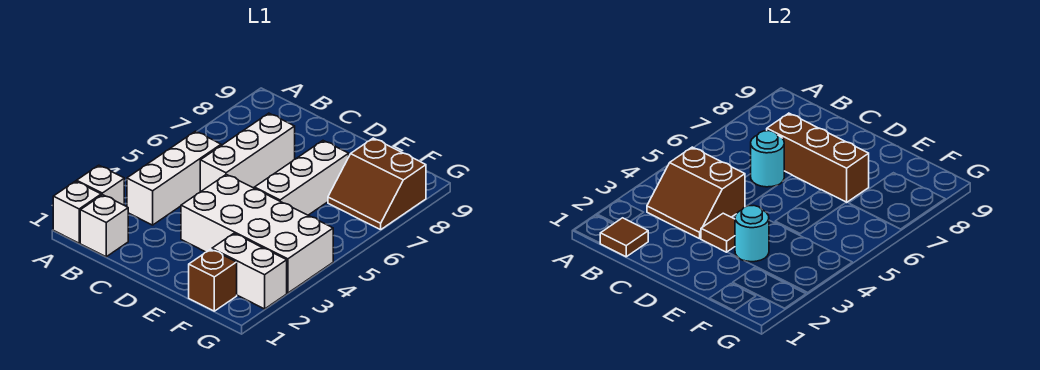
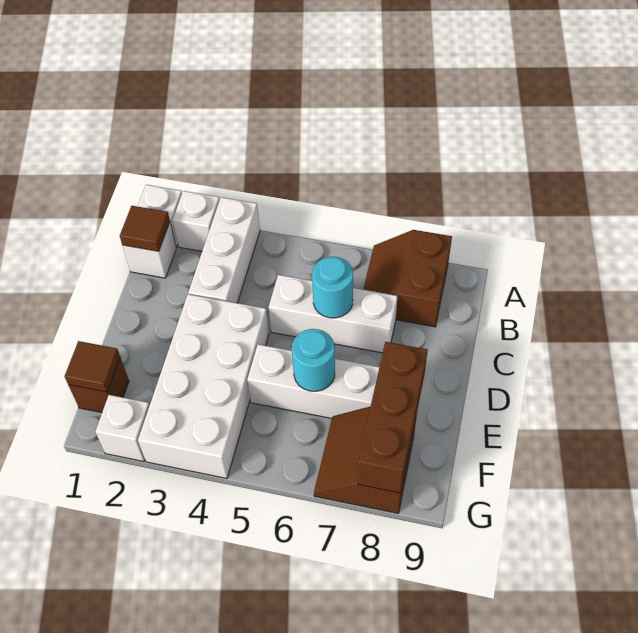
white 1x3 brick [127,131,221,225] -> white 1x3 brick turned to [188,197,260,303]
brown 2x2 slope [647,147,745,239] -> brown 2x2 slope moved to [363,230,452,327]
brown 1x3 brick [767,113,869,202] -> brown 1x3 brick moved to [358,342,428,493]
brown 1x1 tile [701,213,735,252] -> brown 1x1 tile moved to [64,341,120,392]
cyan 1x1 round brick [735,205,769,262] -> cyan 1x1 round brick moved to [292,329,335,391]
white 1x2 brick [212,233,287,309] -> white 1x1 brick [95,395,150,461]

